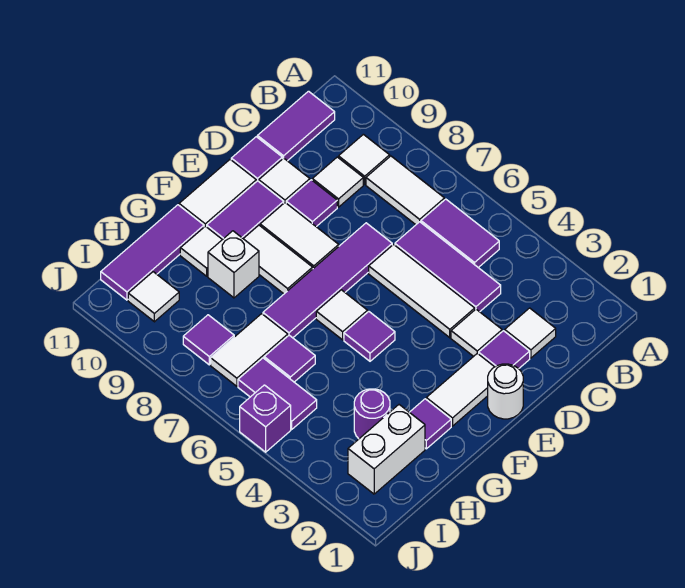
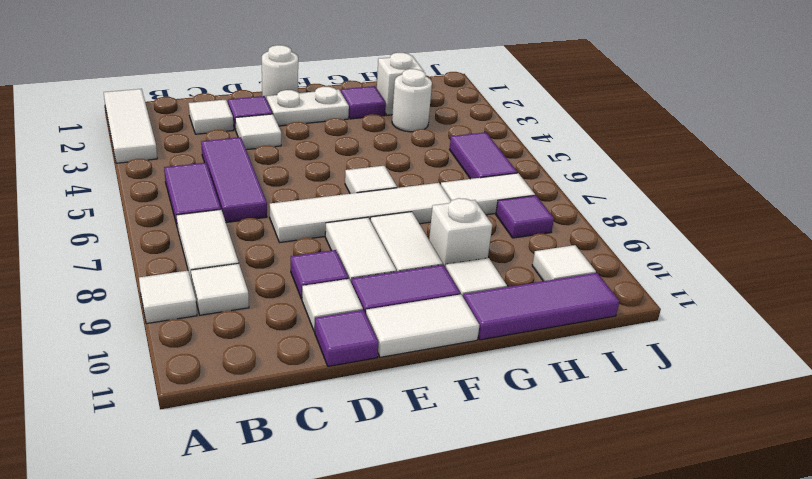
purple 1x2 tile [257,91,335,161] -> none
white 1x1 tile [312,157,363,207] -> white 1x1 tile moved to [139,271,197,324]
white 1x3 tile [369,245,475,338] -> white 1x3 tile moved to [104,89,157,163]
purple 1x4 tile [263,223,392,338] -> white 1x4 tile [270,183,451,243]
white 1x2 tile [426,353,494,426] -> white 1x2 plate [267,87,349,126]
purple 1x1 tile [344,312,395,361] -> none
white 1x2 brick [348,405,425,494] -> white 1x1 brick [377,53,424,115]
purple 1x1 round brick [354,389,390,439] -> white 1x1 round brick [392,69,432,132]
purple 1x1 tile [264,335,315,382] -> none
purple 1x1 brick [240,385,291,452] -> none

